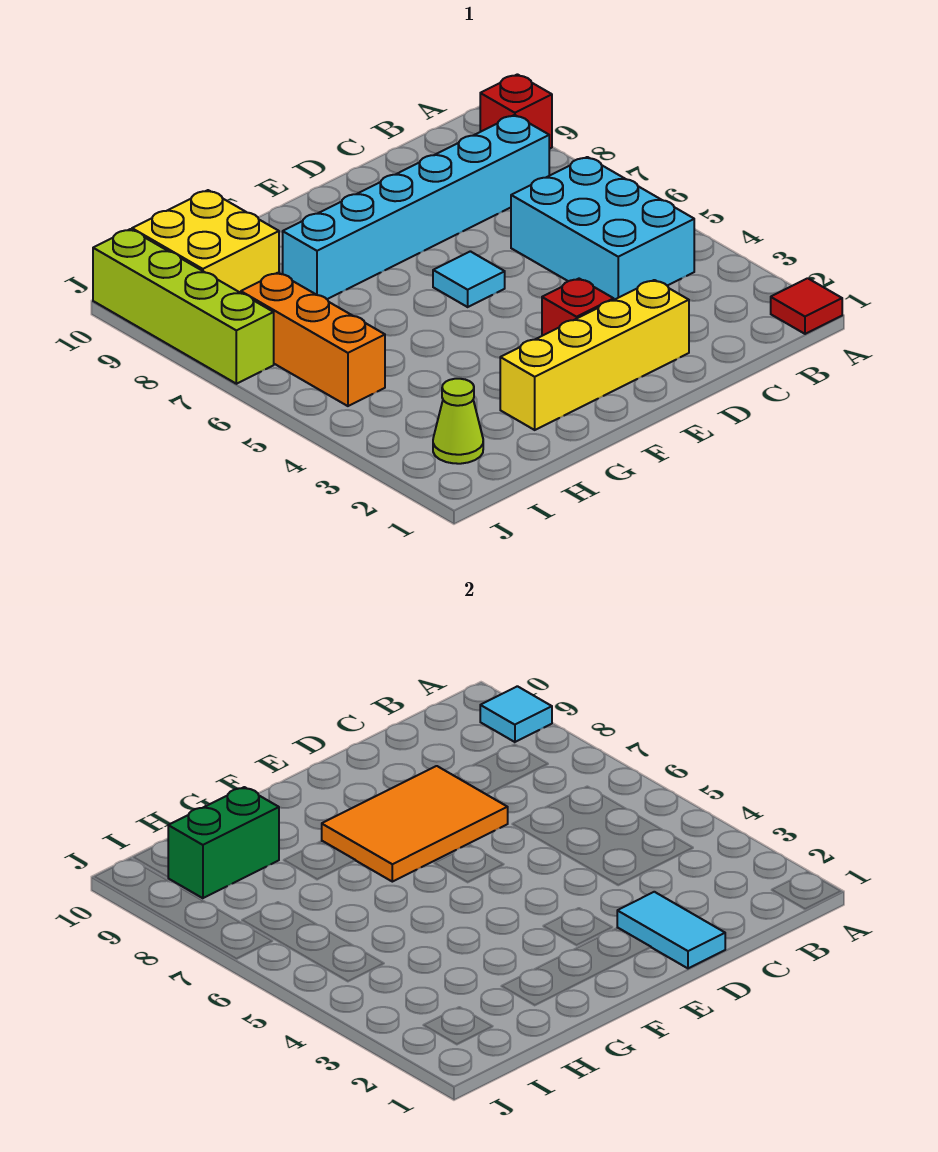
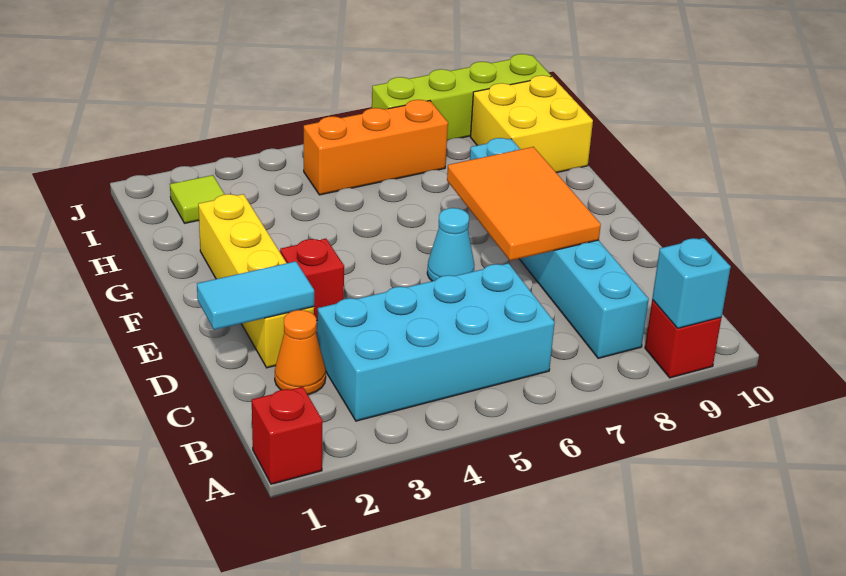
red 1x1 tile [771,278,842,334] -> red 1x1 brick [252,387,323,484]
cyan 1x1 tile [480,686,552,742] -> cyan 1x1 brick [652,238,731,328]
cyan 2x3 brick [511,157,694,300] -> cyan 2x4 brick [317,263,555,421]
none -> orange 1x1 cone [275,310,326,395]
cyan 1x1 tile [433,251,505,307] -> cyan 1x1 cone [427,208,474,281]
green 1x2 brick [168,787,279,898] -> none
lime 1x1 cone [433,379,483,464] -> lime 1x1 tile [170,175,225,223]

